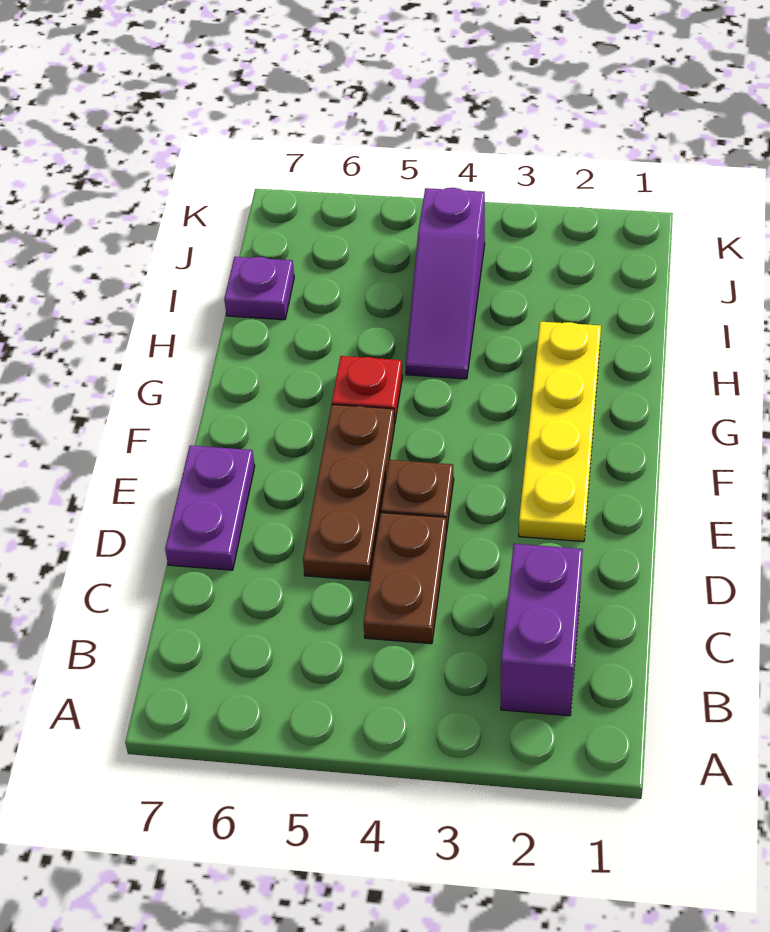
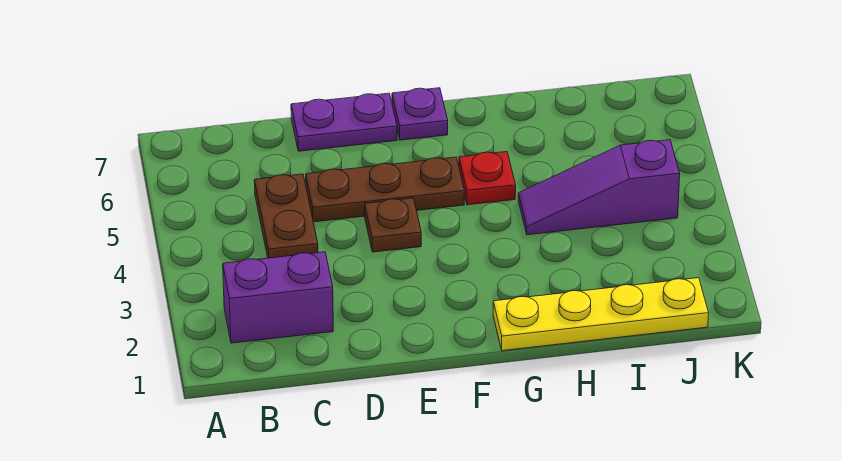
brown 1x2 plate [364,513,447,644] -> brown 1x2 plate turned to [254,174,318,258]
yellow 1x4 plate [519,322,601,542] -> yellow 1x4 plate moved to [493,278,709,351]
purple 1x1 plate [224,257,294,320] -> purple 1x1 plate moved to [392,88,448,140]

